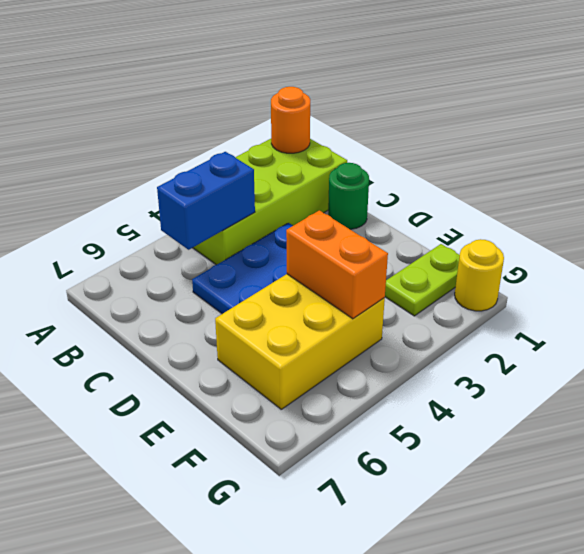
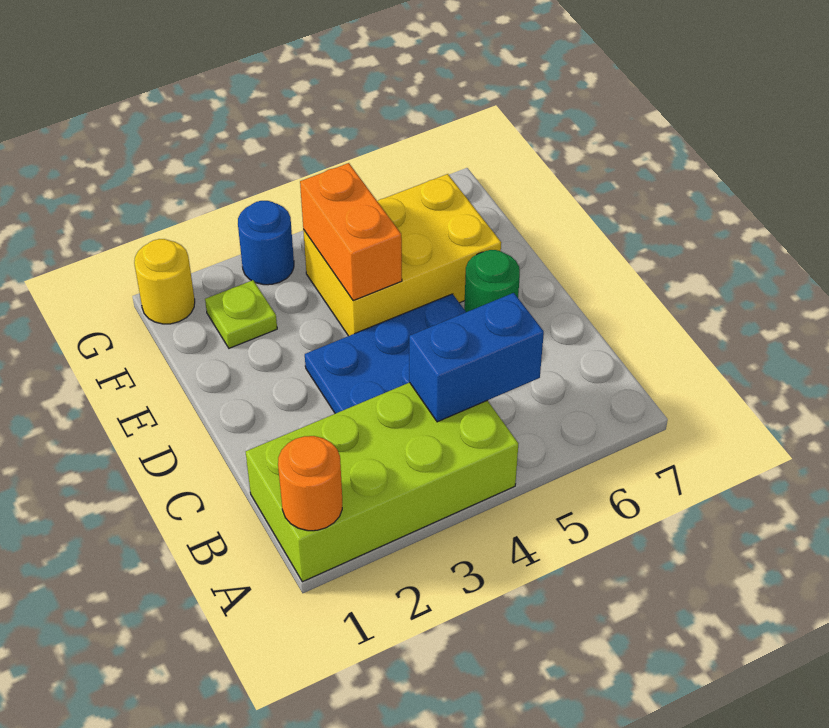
green 1x1 round brick [328,163,369,229] -> green 1x1 round brick moved to [464,250,520,312]
lime 1x2 plate [385,244,460,316] -> lime 1x1 plate [205,280,277,348]
none -> blue 1x1 round brick [238,201,294,285]

